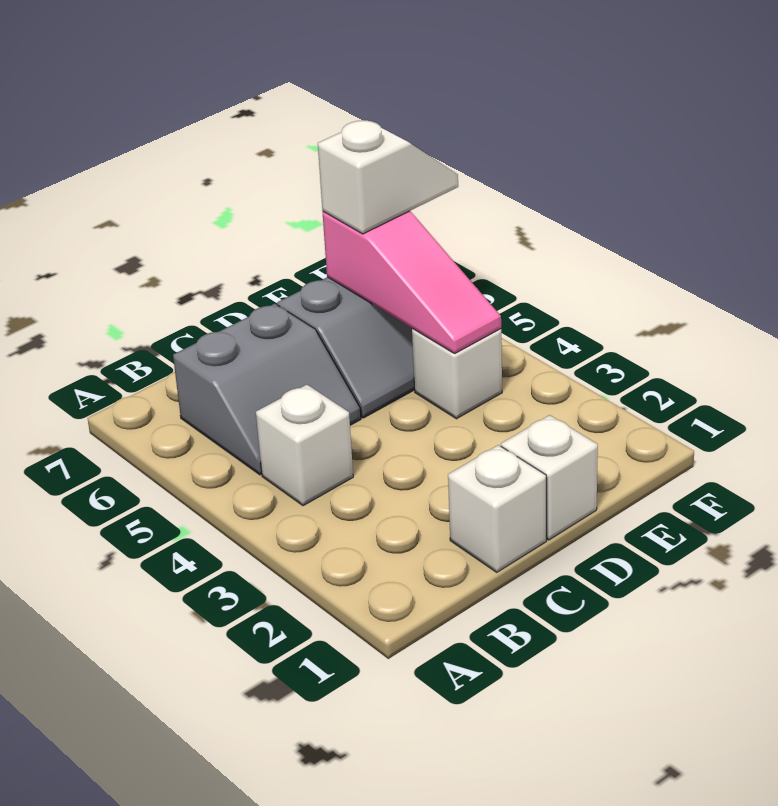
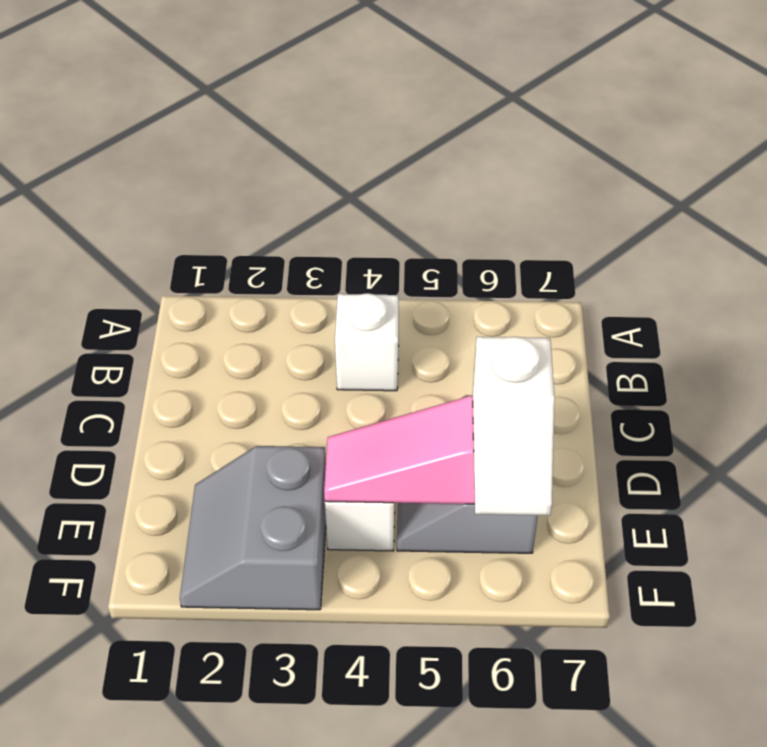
grey 2x2 slope [173,304,361,475] -> grey 2x2 slope moved to [180,446,326,610]
white 1x1 brick [448,445,546,572] -> none
white 1x1 brick [501,415,598,540] -> none

